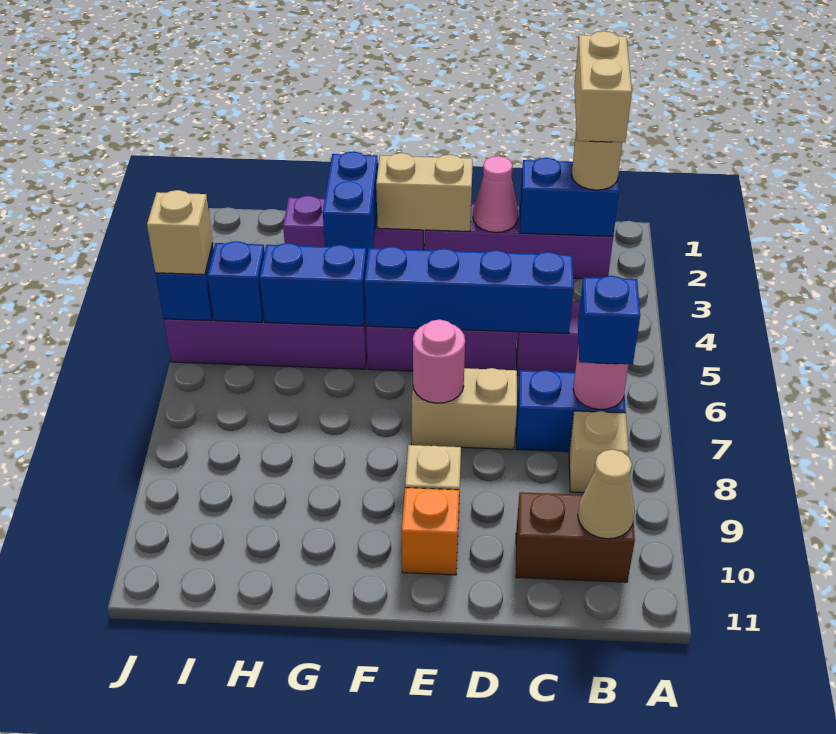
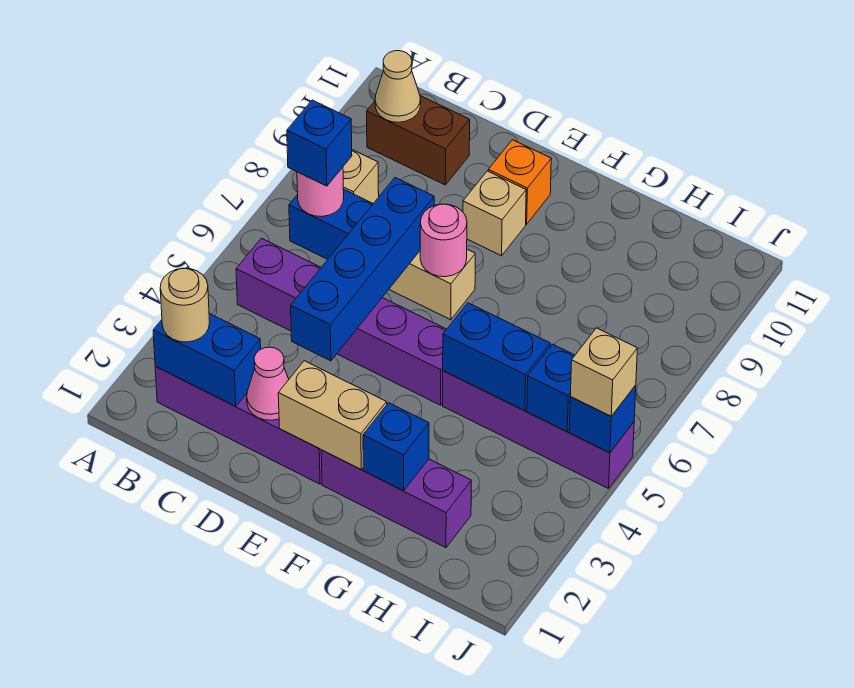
tan 1x2 brick [574,31,632,142] -> none
blue 1x4 brick [365,247,574,334] -> blue 1x4 brick turned to [291,178,434,361]
blue 1x2 brick [323,151,378,259] -> blue 1x1 brick [363,403,429,491]

